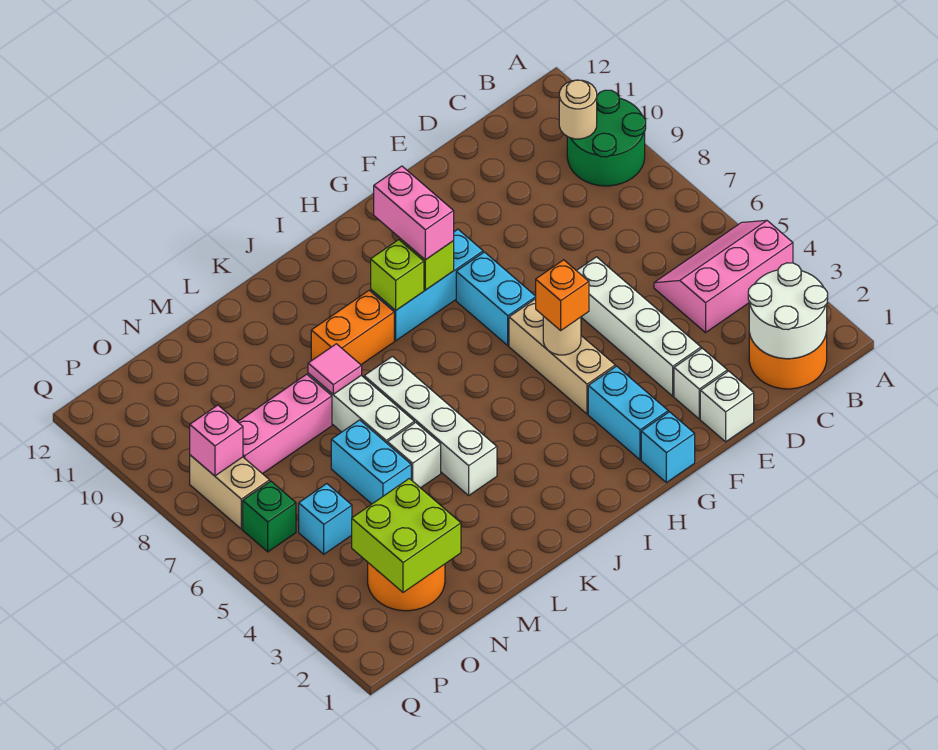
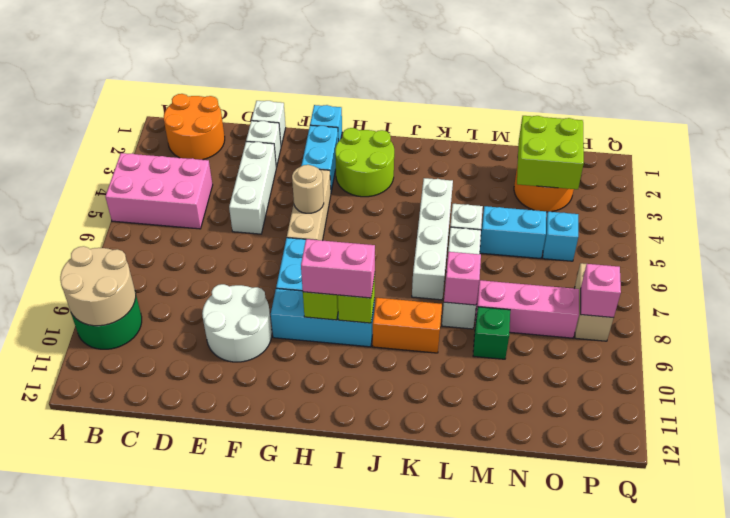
pink 2x3 slope [654,220,793,333] -> pink 2x3 brick [105,153,213,229]
white 2x2 round brick [748,263,828,359] -> white 2x2 round brick moved to [202,284,272,362]
tan 1x1 round brick [559,80,597,139] -> tan 2x2 round brick [60,246,136,326]
white 1x4 brick [577,257,701,396] -> white 1x3 brick [229,142,276,234]
orange 1x1 brick [536,260,589,330] -> none
none -> lime 2x2 round brick [335,128,394,197]
pink 1x2 brick [374,166,454,260] -> pink 1x2 brick turned to [301,239,375,298]
pink 1x1 tile [308,344,362,394] -> pink 1x1 brick [444,252,481,305]
cyan 1x2 brick [331,420,411,504] -> cyan 1x2 brick turned to [480,206,546,259]
green 1x1 brick [243,481,296,552] -> green 1x1 brick moved to [473,307,510,359]

